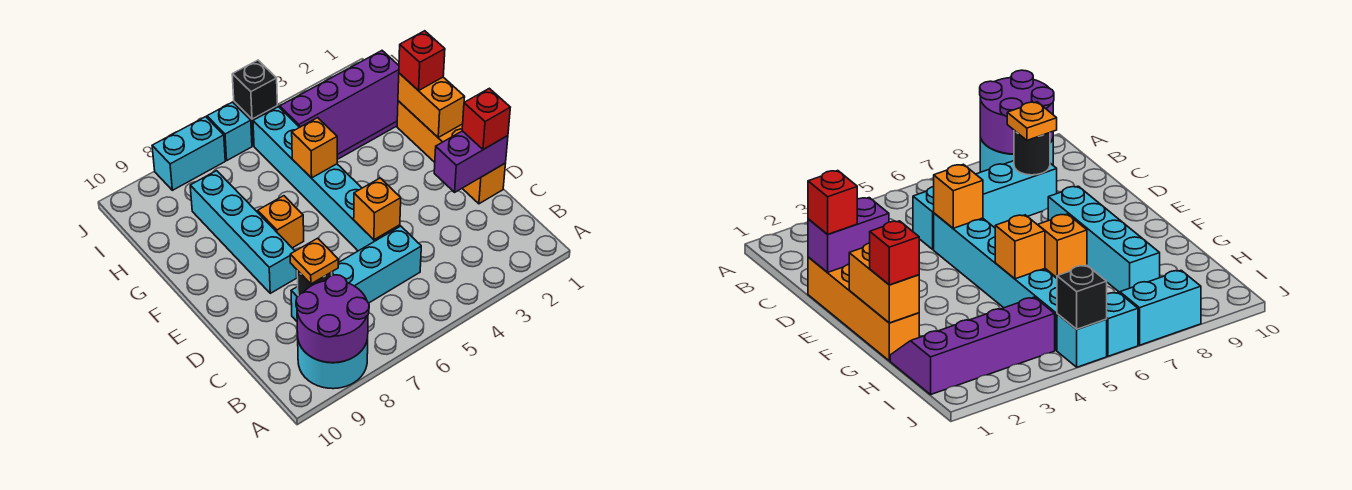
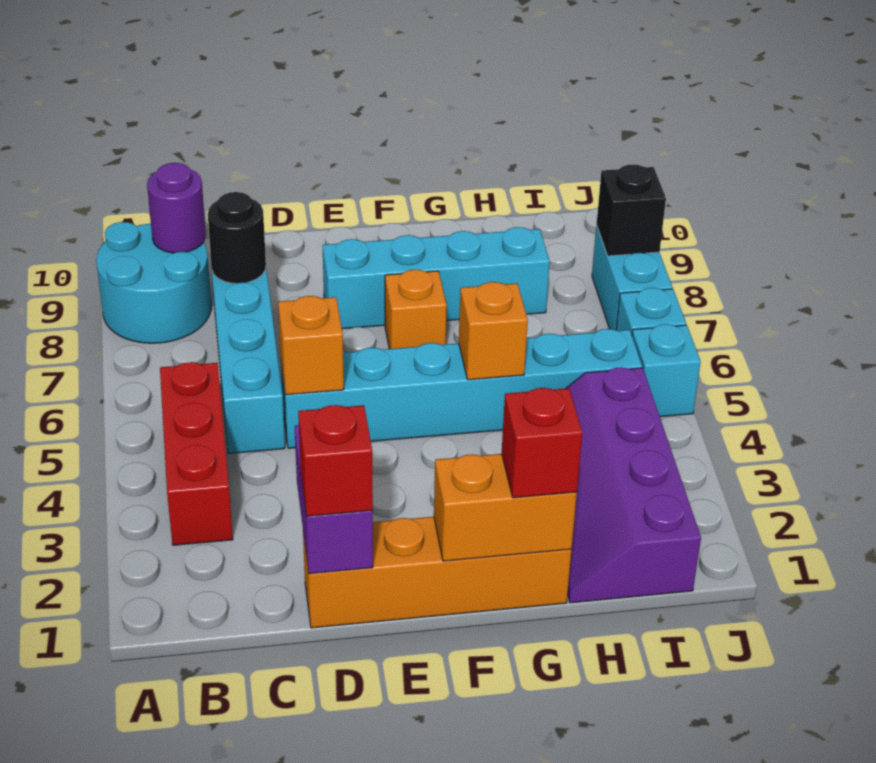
purple 2x2 round brick [296,275,369,363] -> purple 1x1 round brick [147,163,206,253]
none -> red 1x3 brick [160,362,233,545]
orange 1x1 plate [290,238,338,284] -> none
black 1x1 brick [232,60,277,119] -> black 1x1 brick moved to [597,164,666,256]

